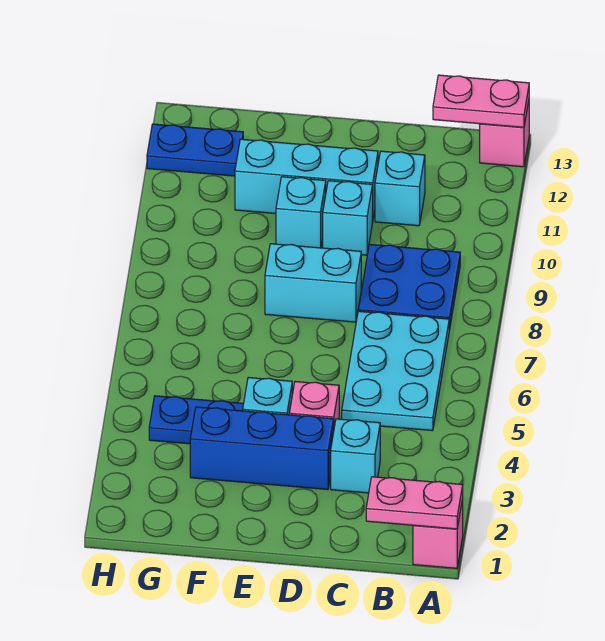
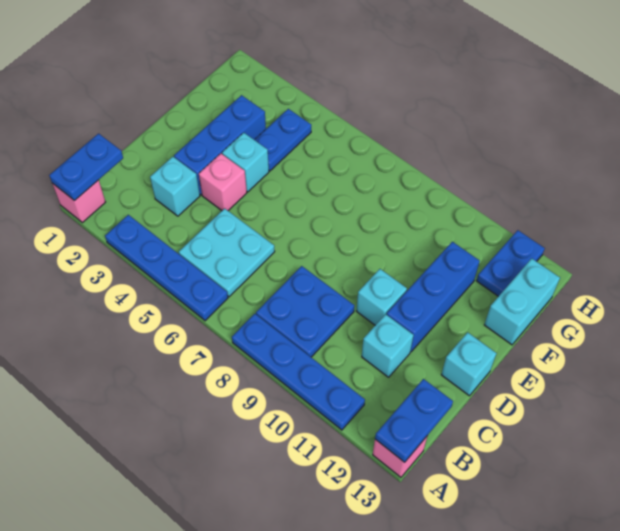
pink 1x2 plate [366,477,463,529] -> blue 1x2 plate [49,134,123,201]
none -> blue 1x4 plate [105,215,228,321]
none -> blue 1x4 plate [232,314,365,430]
pink 1x2 plate [433,75,529,127] -> blue 1x2 plate [375,379,453,462]
cyan 2x3 plate [342,311,449,431] -> cyan 2x2 plate [179,208,275,297]
cyan 1x2 brick [265,244,361,322] -> cyan 1x2 brick moved to [484,258,560,345]
cyan 1x3 brick [235,139,378,218] -> blue 1x3 brick [387,242,480,352]
cyan 1x1 brick [276,177,326,248] -> cyan 1x1 brick moved to [441,332,497,396]

